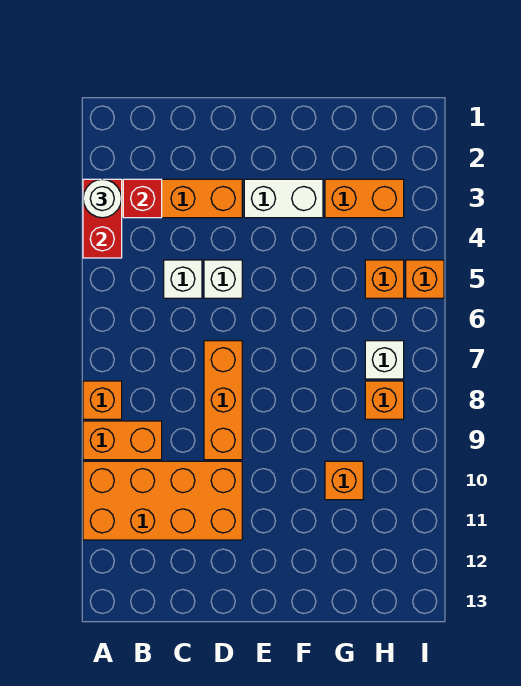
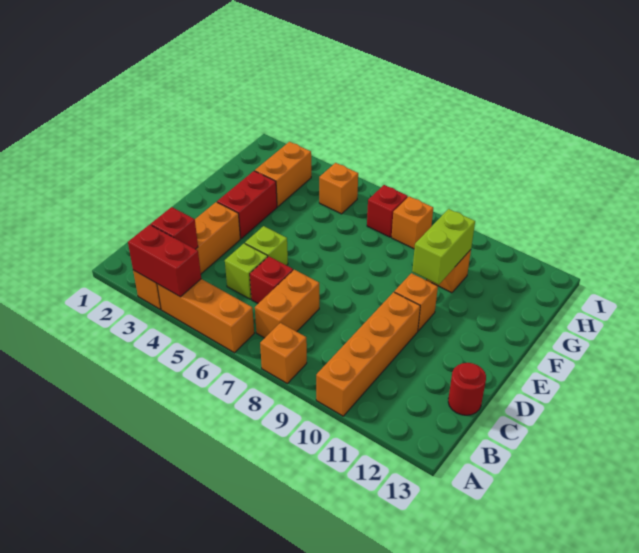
white 1x1 round brick [83,179,121,218] -> none
orange 1x2 brick [83,421,162,460] -> orange 1x2 brick moved to [255,270,319,338]
orange 2x4 brick [83,461,242,540] -> orange 1x4 brick [316,292,420,416]
white 1x1 brick [164,260,202,298] -> lime 1x1 brick [225,243,268,299]
none -> red 1x1 brick [250,256,293,303]
none -> red 1x1 round brick [448,363,486,415]
white 1x1 brick [204,260,242,298] -> lime 1x1 brick [245,226,288,265]
orange 1x3 brick [204,341,242,460] -> orange 1x3 brick moved to [157,279,254,353]
white 1x2 brick [244,179,323,218] -> red 1x2 brick [217,171,277,238]
none -> lime 1x2 brick [412,209,475,285]
white 1x1 brick [365,341,404,379] -> red 1x1 brick [367,185,408,237]
orange 1x1 brick [406,260,444,298] -> orange 1x1 brick moved to [394,273,438,331]

